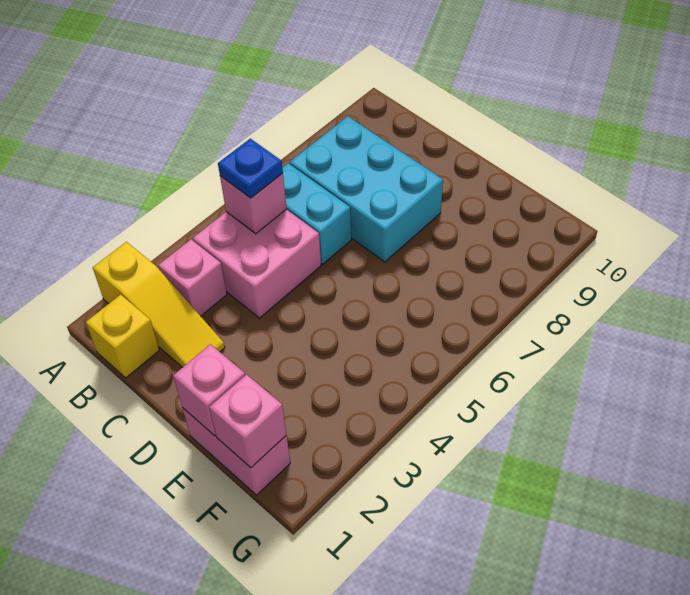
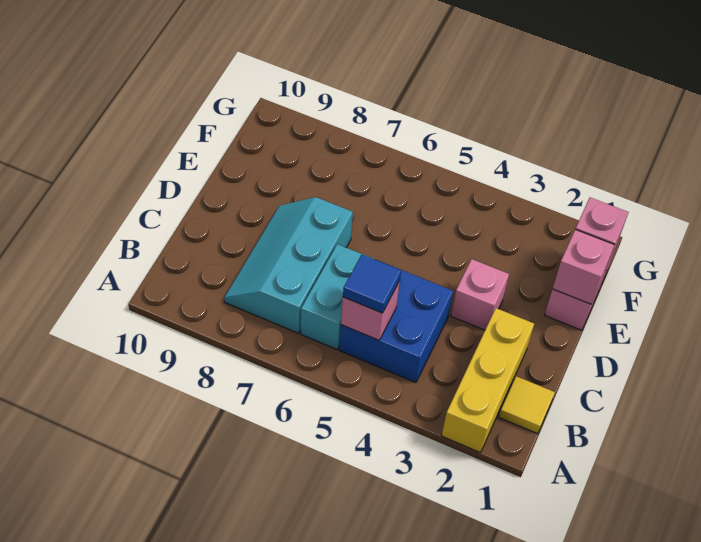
yellow 1x3 slope [93,242,225,367] -> yellow 1x3 brick [442,308,534,453]
yellow 1x1 brick [86,295,159,378] -> yellow 1x1 tile [499,376,555,434]
pink 1x1 brick [158,240,227,316] -> pink 1x1 brick moved to [451,259,509,330]
pink 2x2 brick [193,209,321,318] -> blue 2x2 brick [339,260,453,383]
blue 1x1 plate [218,139,283,198] -> blue 1x1 tile [343,255,401,313]
cyan 2x3 brick [290,116,443,262] -> cyan 2x3 slope [224,197,353,333]

